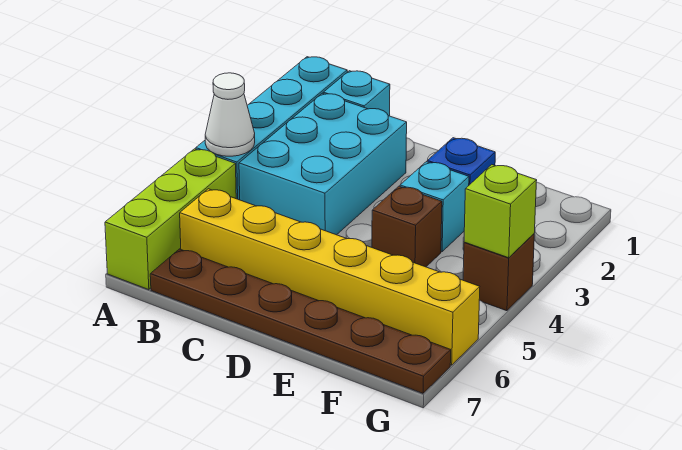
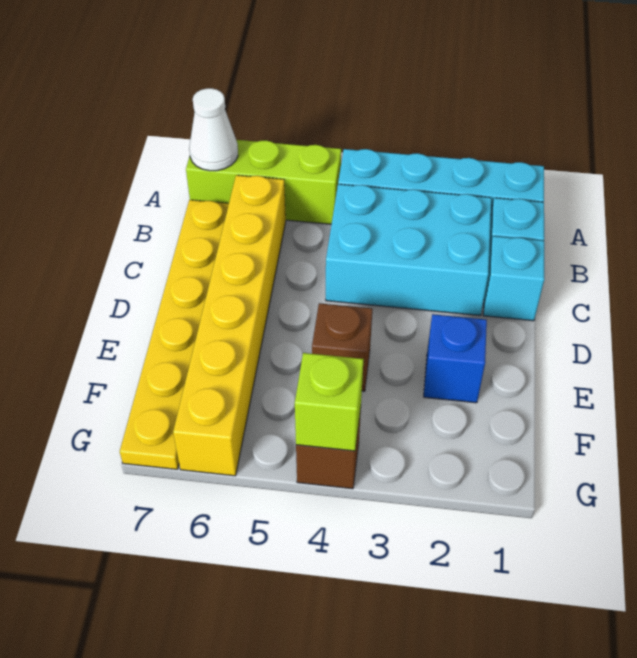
white 1x1 cone [205,73,255,156] -> white 1x1 cone moved to [189,88,238,171]
brown 1x6 plate [150,249,451,393] -> yellow 1x6 plate [120,200,229,469]
cyan 1x1 brick [400,162,469,252] -> cyan 1x1 brick moved to [483,236,544,321]

